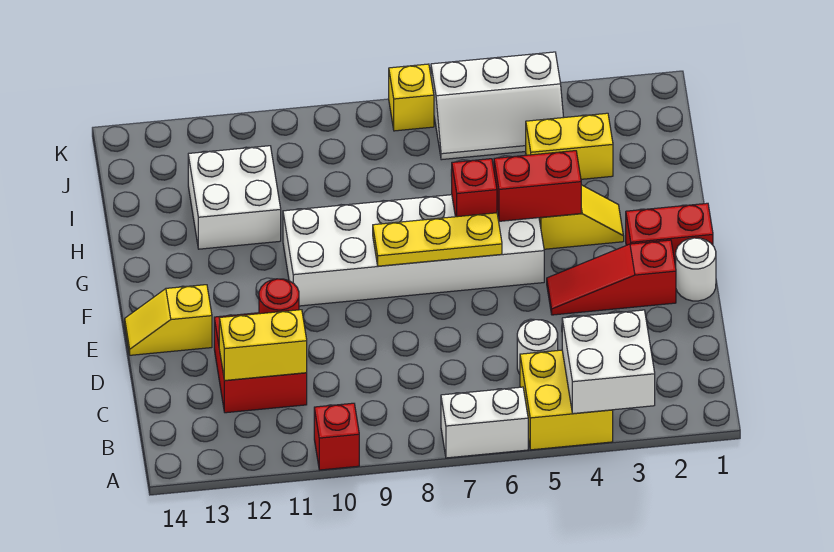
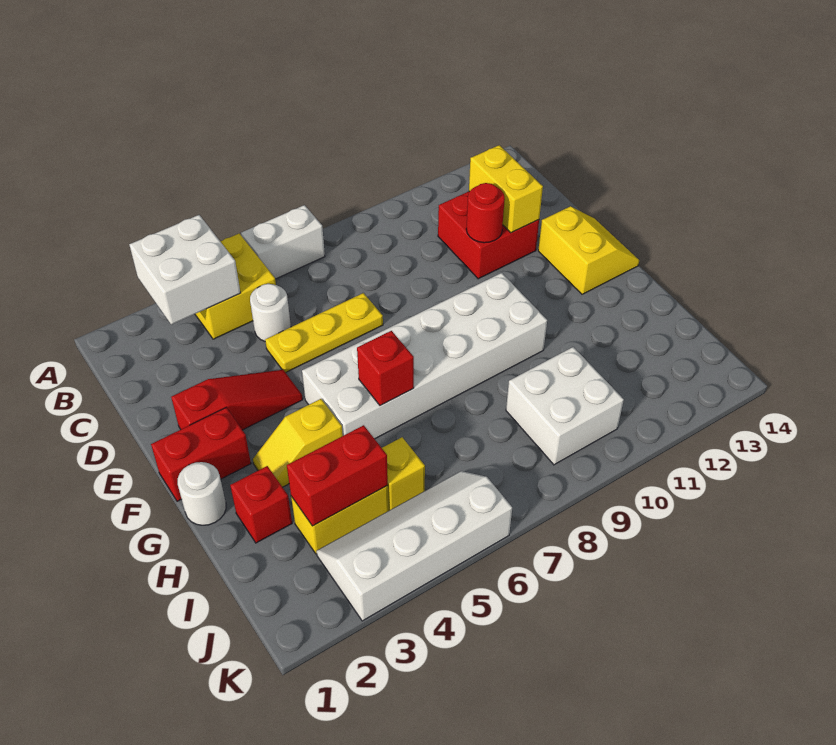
red 1x1 brick [314,403,359,470] -> red 1x1 brick moved to [230,466,292,543]
yellow 1x2 brick [219,310,307,381] -> yellow 1x2 brick turned to [469,145,543,233]
white 1x1 round brick [676,238,716,301] -> white 1x1 round brick moved to [178,462,226,525]
yellow 1x2 slope [125,285,212,355] -> yellow 2x2 slope [538,206,639,294]
yellow 1x3 plate [373,213,502,266] -> yellow 1x3 plate moved to [265,293,383,373]
red 1x2 brick [494,151,581,221] -> red 1x2 brick moved to [287,425,388,526]
white 2x2 brick [188,146,281,249] -> white 2x2 brick moved to [506,347,624,465]
white 2x3 slope [431,52,564,160] -> white 2x4 slope [316,471,512,621]
yellow 1x1 brick [389,64,434,131] -> yellow 1x1 brick moved to [382,437,425,511]

